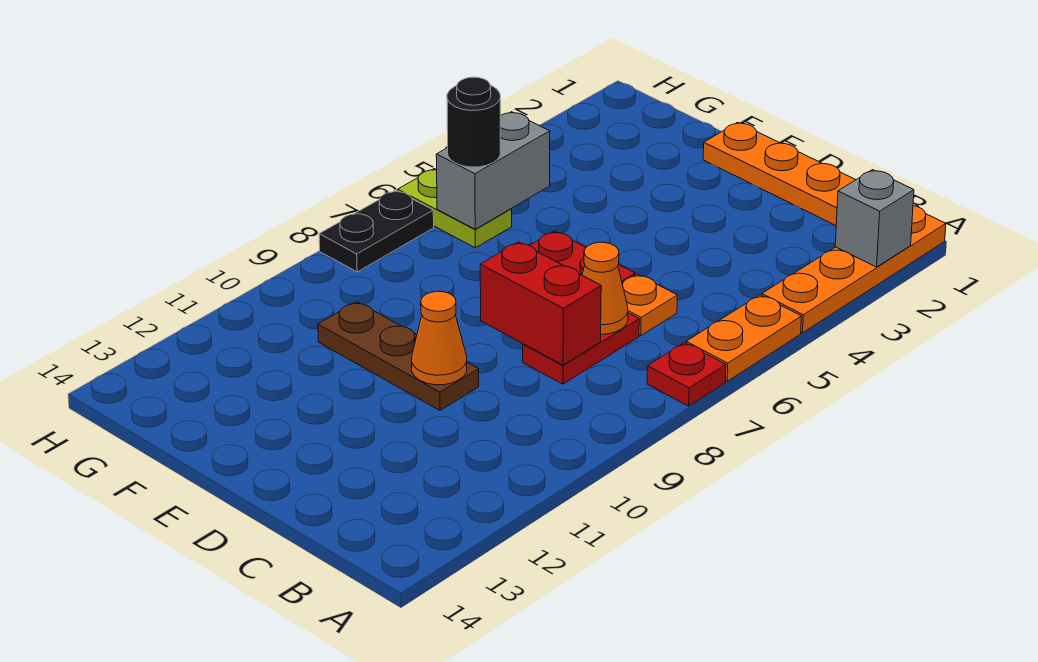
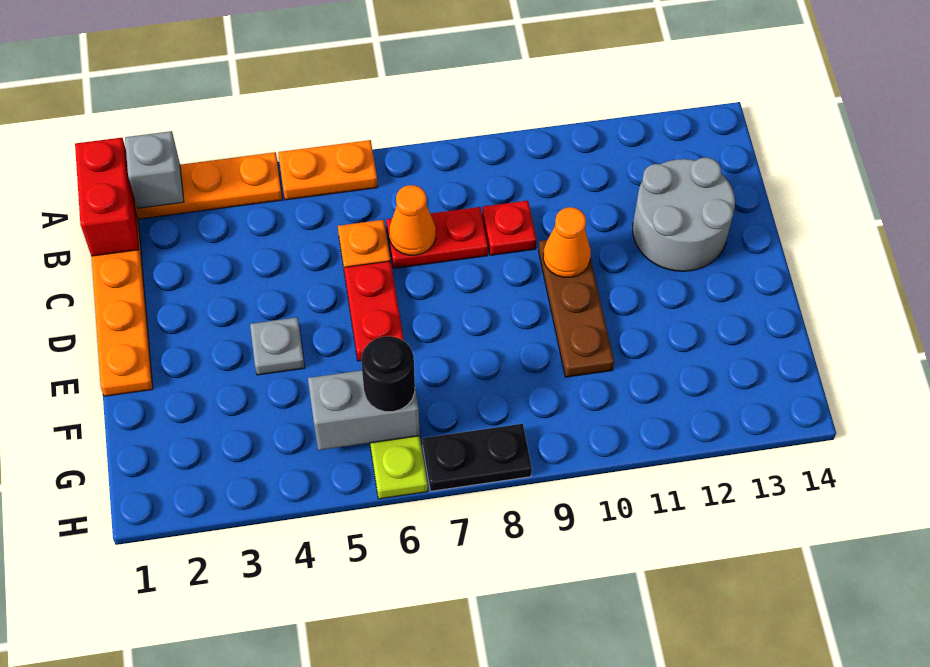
red 1x1 plate [647,343,726,406] -> red 1x1 plate moved to [482,201,536,255]
red 1x2 brick [480,242,601,365] -> red 1x2 brick moved to [75,138,139,256]
none -> grey 2x2 round brick [633,158,735,271]
none -> grey 1x1 plate [250,317,305,375]

